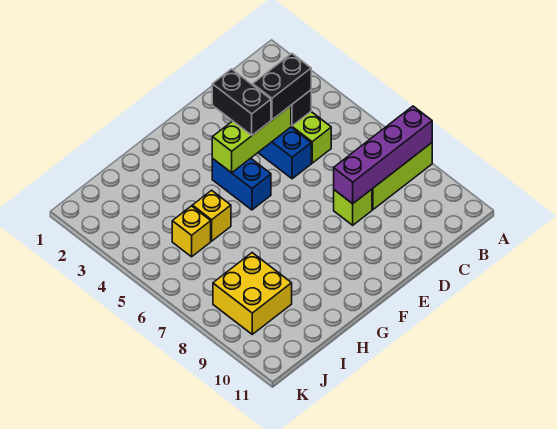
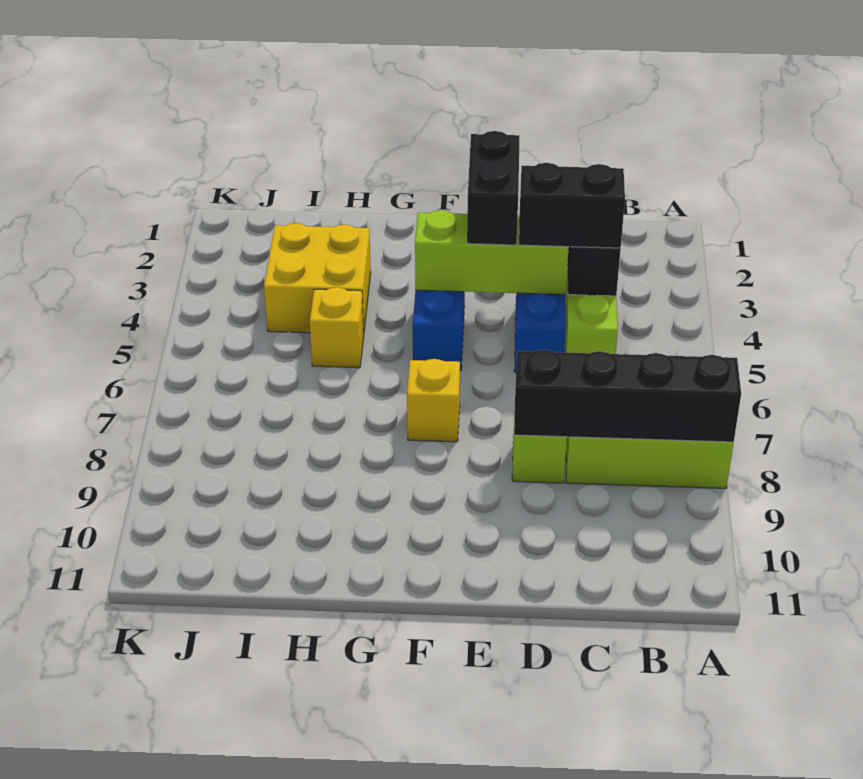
purple 1x4 brick [334,106,432,204] -> black 1x4 brick [514,350,741,442]
yellow 1x1 brick [172,206,211,257] -> yellow 1x1 brick moved to [407,359,460,442]
yellow 2x2 brick [213,253,292,334] -> yellow 2x2 brick moved to [264,223,371,333]

